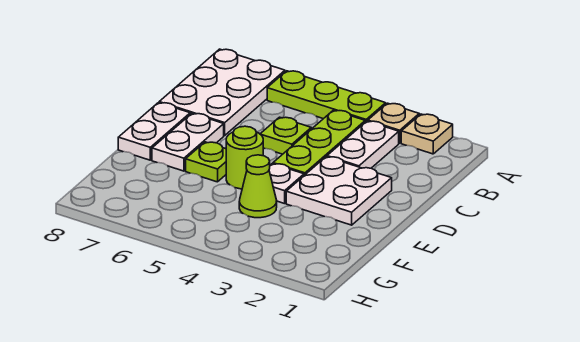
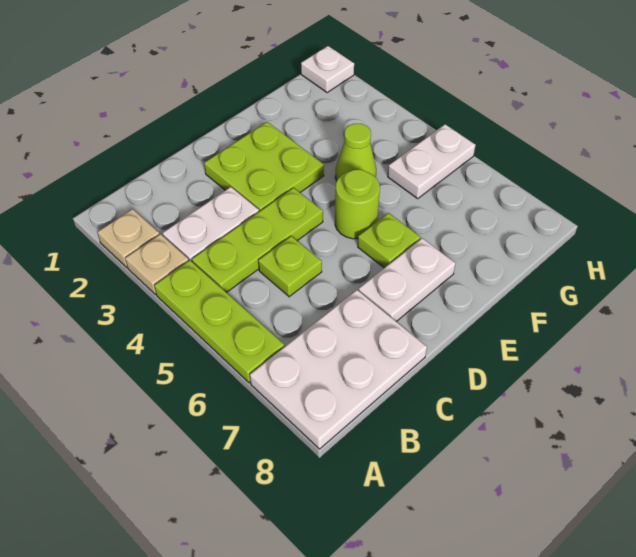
white 2x2 plate [286,157,392,225] -> lime 2x2 plate [204,122,324,211]
white 1x2 plate [118,103,190,160] -> white 1x2 plate moved to [388,124,475,198]
white 1x1 plate [269,164,304,204] -> white 1x1 plate moved to [301,46,354,93]

